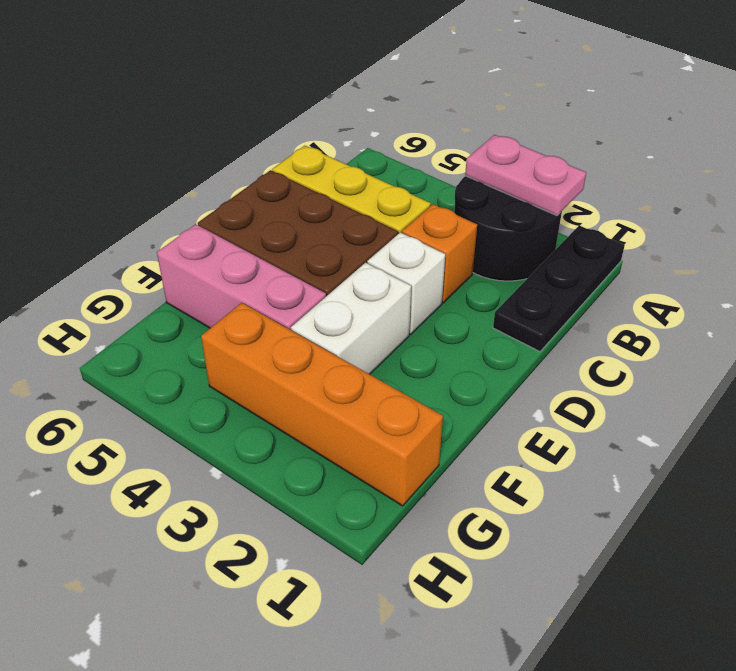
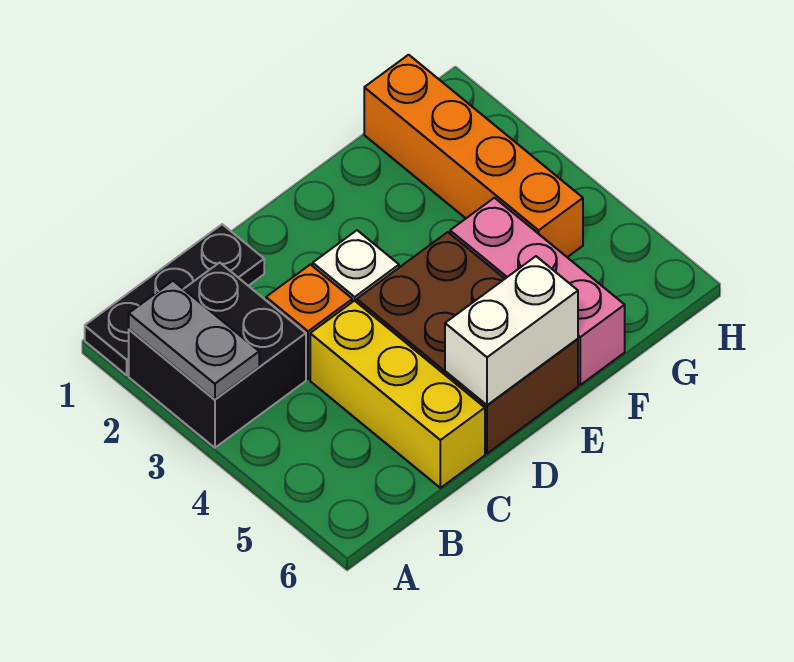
black 2x2 round brick [454,176,562,281] -> black 2x2 brick [129,263,306,448]
pink 1x2 plate [465,135,586,215] -> grey 1x2 plate [129,281,259,399]
white 1x2 brick [291,263,411,374] -> white 1x2 brick moved to [445,256,578,405]

